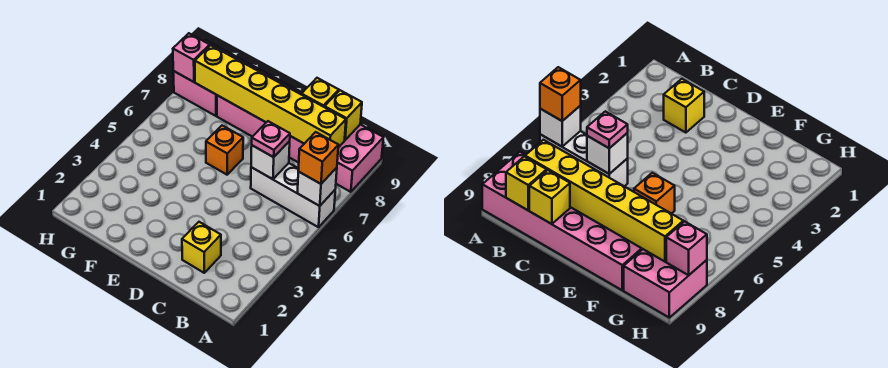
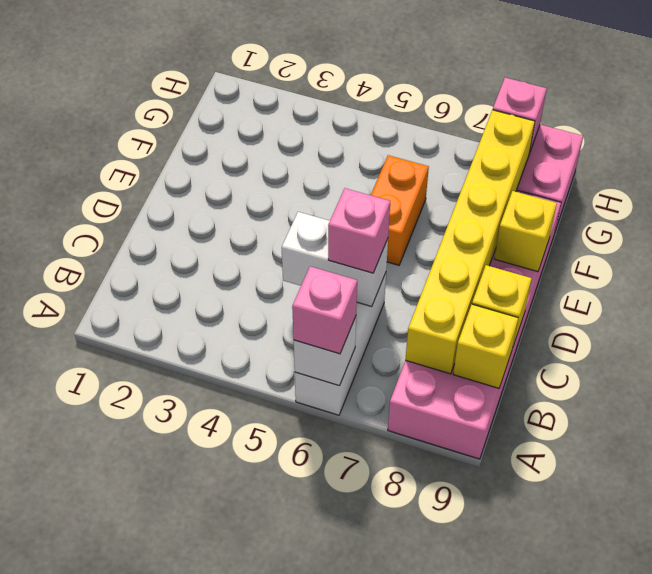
orange 1x1 brick [298,132,338,184] -> pink 1x1 brick [292,266,357,354]
yellow 1x1 brick [182,222,221,273] -> yellow 1x1 brick moved to [494,191,557,272]
white 1x1 brick [251,141,290,179] -> white 1x2 brick [282,212,388,307]
pink 1x1 plate [252,121,290,157] -> pink 1x1 brick [328,188,390,273]
orange 1x1 brick [206,126,243,175] -> orange 1x2 brick [371,155,429,265]

